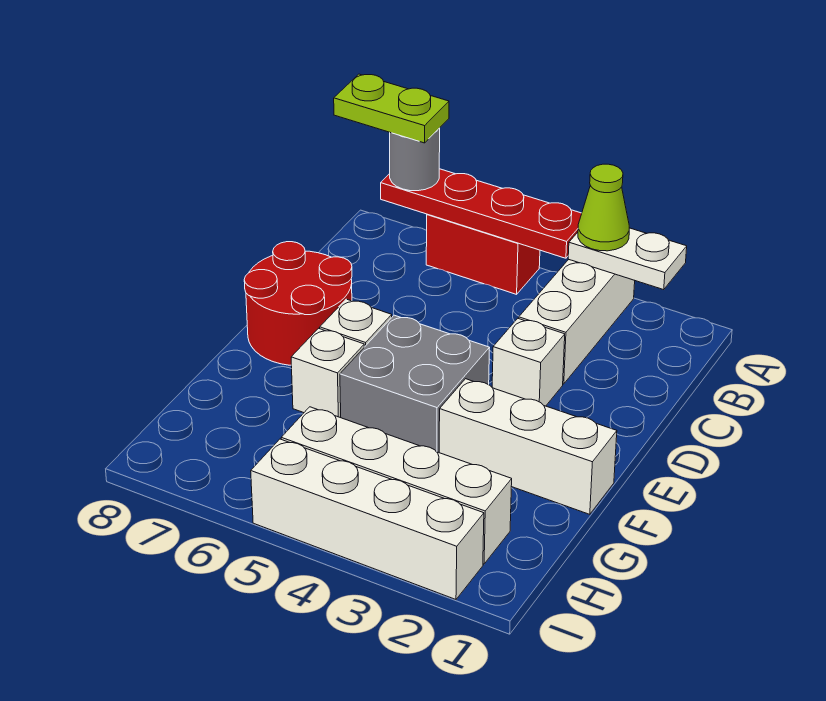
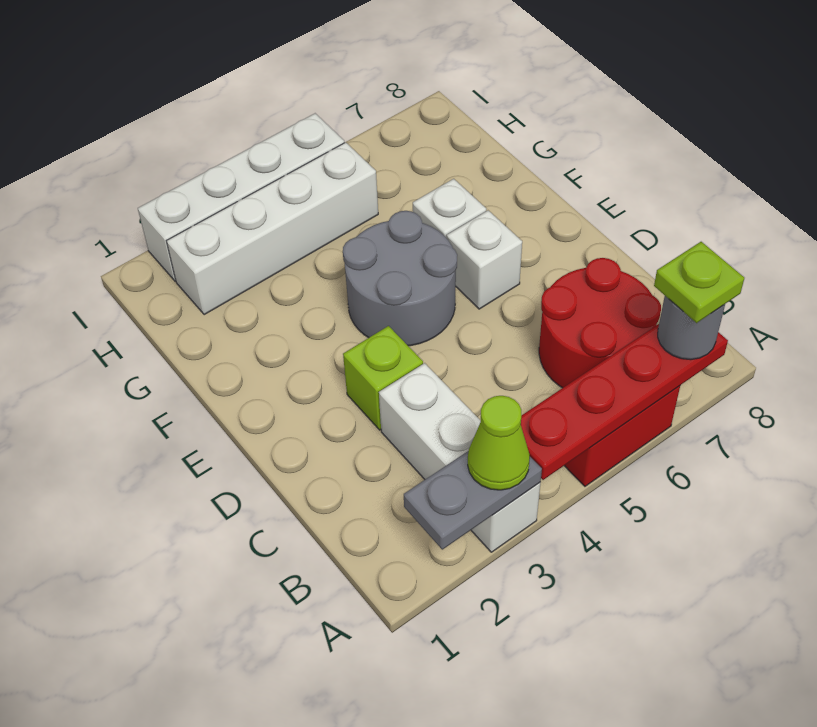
white 1x2 plate [568,228,687,290] -> grey 1x2 plate [404,451,542,549]
lime 1x2 plate [334,74,449,143] -> lime 1x1 plate [654,242,744,323]
white 1x1 brick [492,318,565,406] -> lime 1x1 brick [343,326,423,430]
red 2x2 round brick [244,242,352,365] -> red 2x2 round brick moved to [539,258,661,388]
grey 2x2 brick [340,315,489,452] -> grey 2x2 round brick [343,211,457,346]
white 1x3 brick [439,379,617,514] -> none

